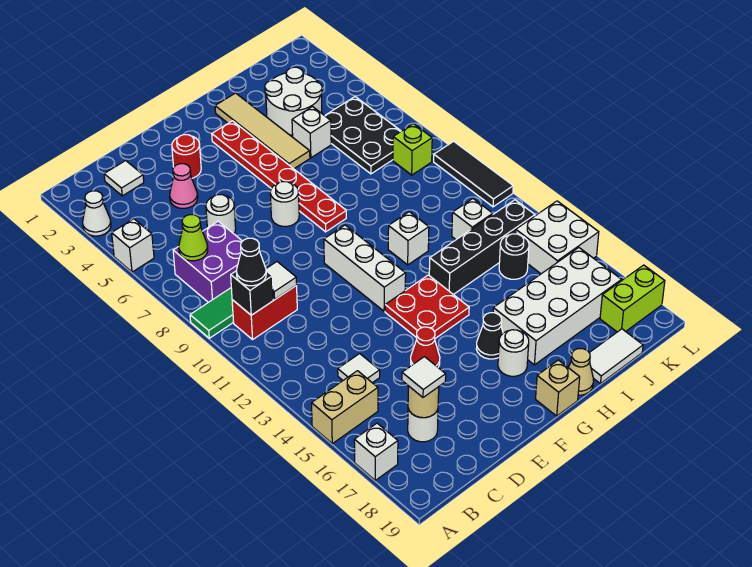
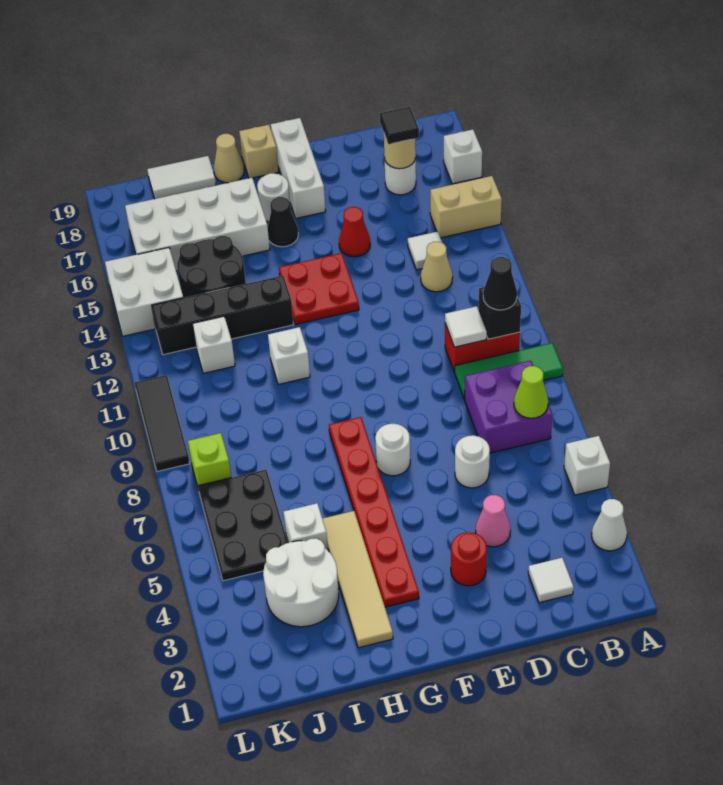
none -> tan 1x1 cone [421,242,453,292]
white 1x1 tile [402,357,446,397] -> black 1x1 tile [380,107,419,144]
white 1x3 brick [324,225,406,311] -> white 1x3 brick moved to [271,118,326,218]
black 1x1 round brick [499,234,529,279] -> black 2x2 round brick [177,236,246,298]
lime 1x2 brick [600,265,665,332] -> none

